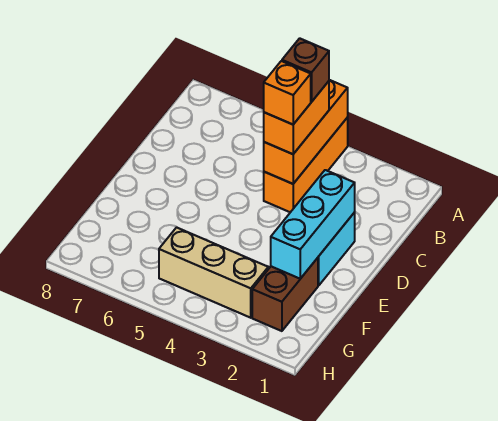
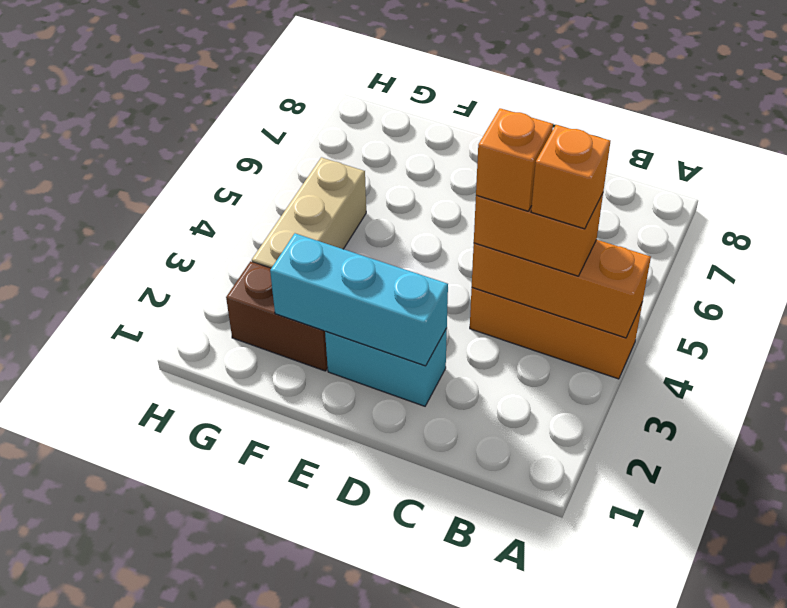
brown 1x1 brick [282,38,329,102] -> orange 1x1 brick [531,125,610,229]

